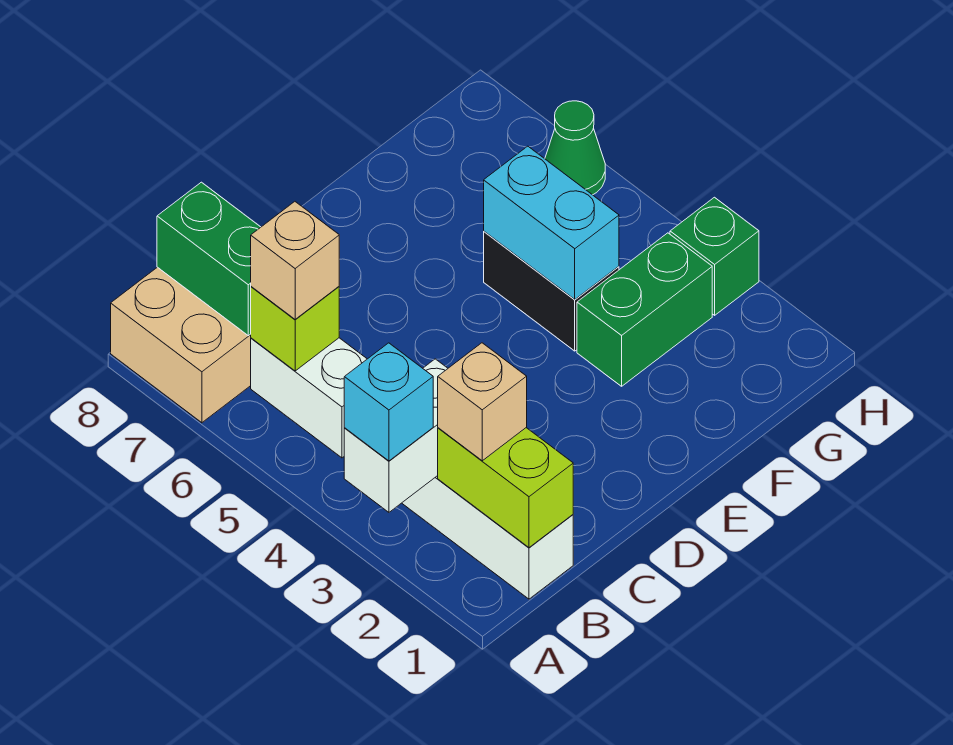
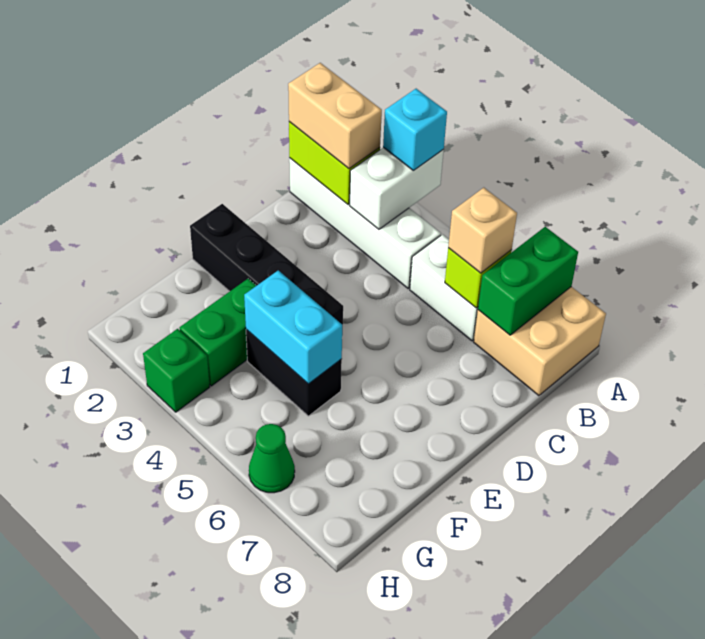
tan 1x1 brick [438,343,527,461] -> tan 1x2 brick [288,63,382,169]
green 1x2 brick [157,182,261,336] -> green 1x2 brick turned to [478,227,578,335]
none -> black 1x4 brick [190,204,343,337]

